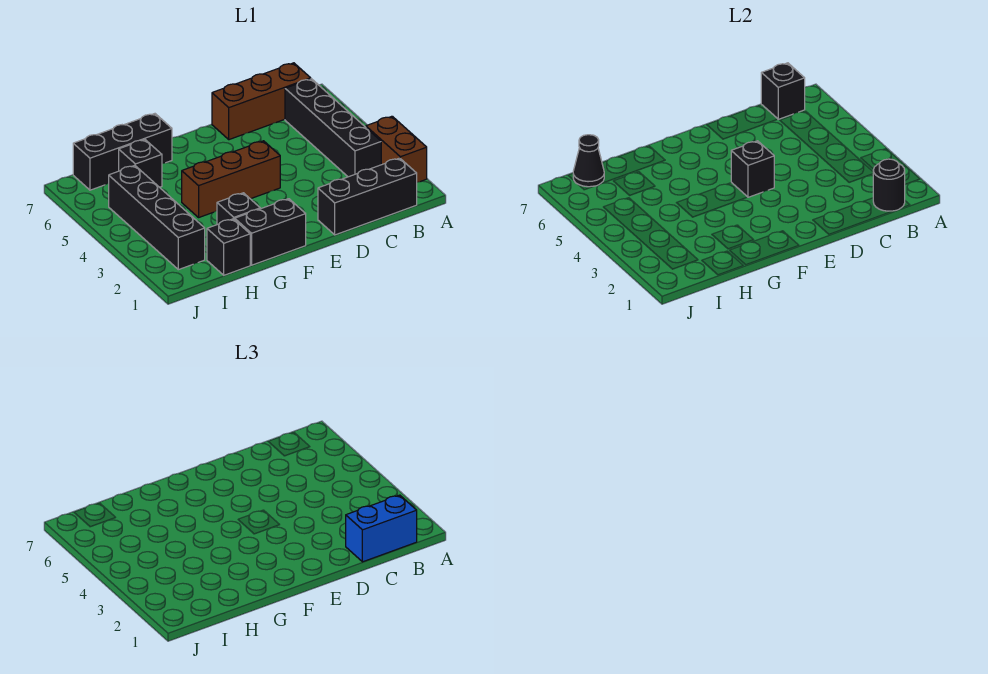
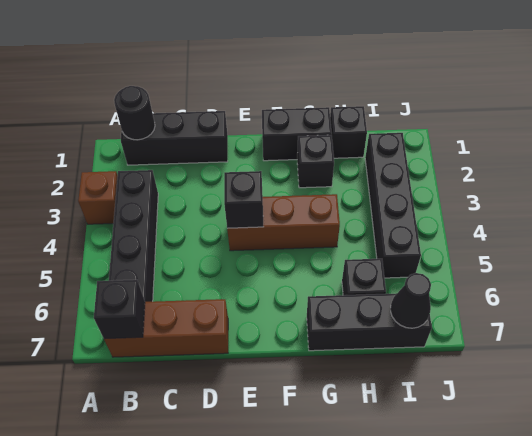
brown 1x2 brick [366,116,427,182] -> brown 1x1 brick [78,171,118,224]
blue 1x2 brick [346,495,417,562] -> none

